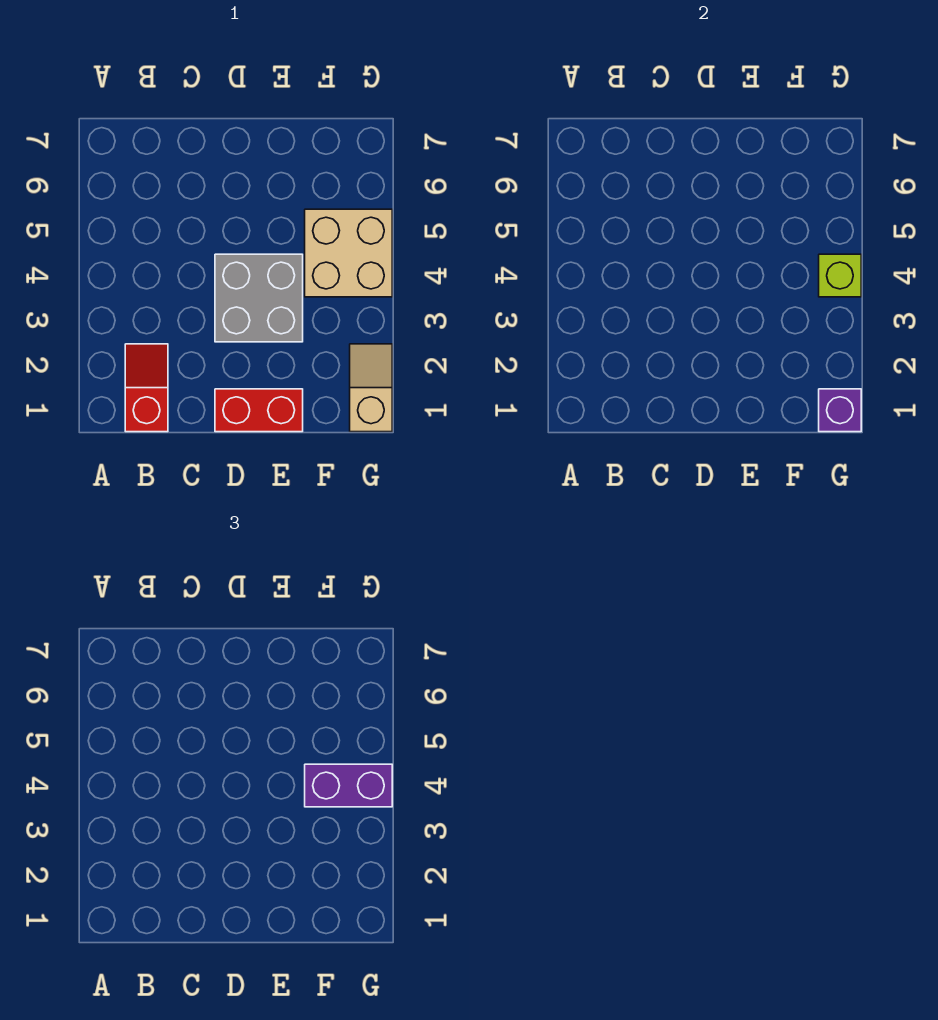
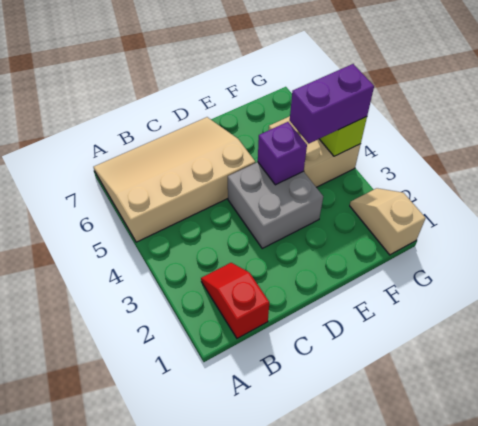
none -> tan 3x4 slope [94,117,255,242]
red 1x2 brick [215,389,303,432] -> none
purple 1x1 brick [819,389,861,432] -> purple 1x1 brick moved to [258,122,307,185]

